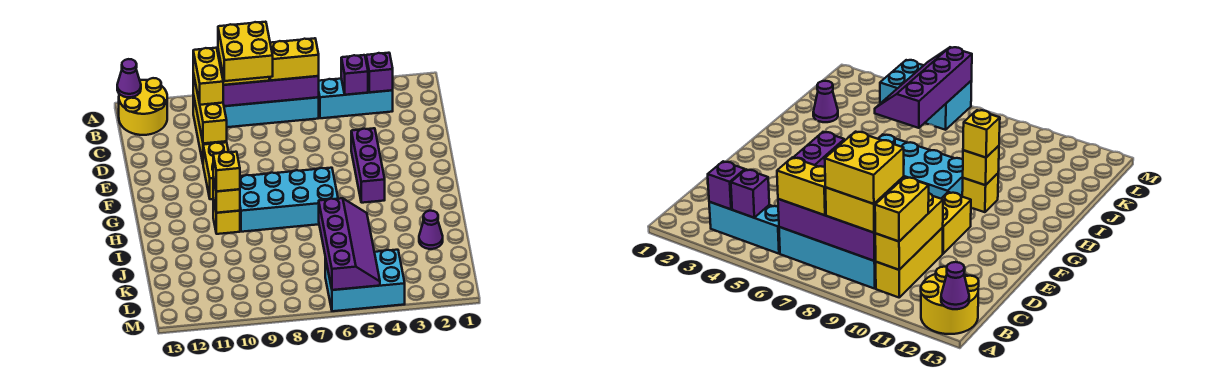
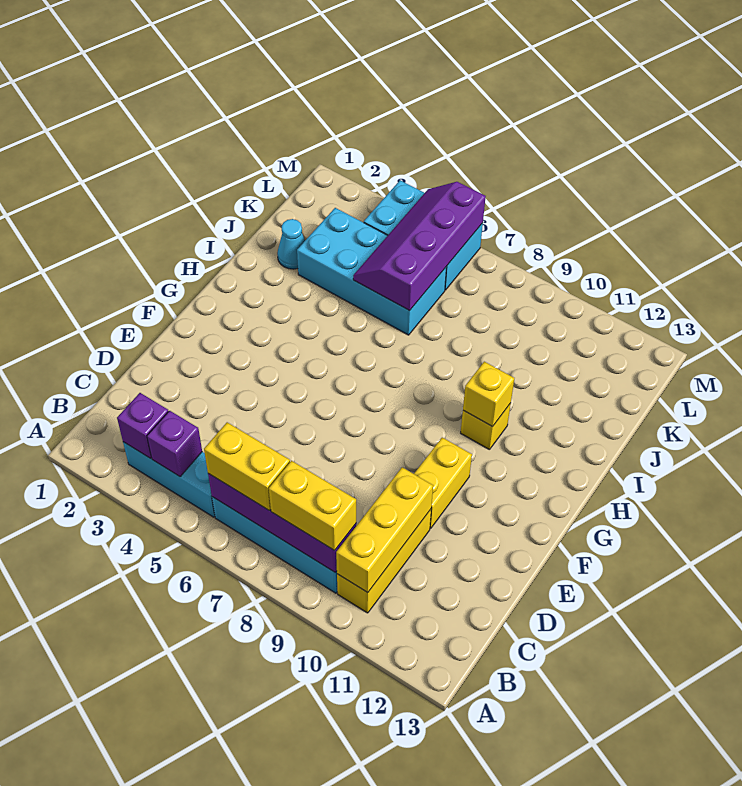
yellow 2x2 round brick [119,78,167,135] -> none
purple 1x1 cone [117,59,141,97] -> none
yellow 2x2 brick [218,22,273,81] -> none
yellow 1x2 brick [193,48,223,105] -> none
purple 1x3 brick [351,128,385,203] -> none
cyan 2x4 brick [240,168,338,232] -> cyan 2x4 brick moved to [297,208,447,335]
yellow 1x1 brick [213,152,240,191] -> none
purple 1x1 cone [419,211,443,249] -> cyan 1x1 cone [277,219,305,269]

